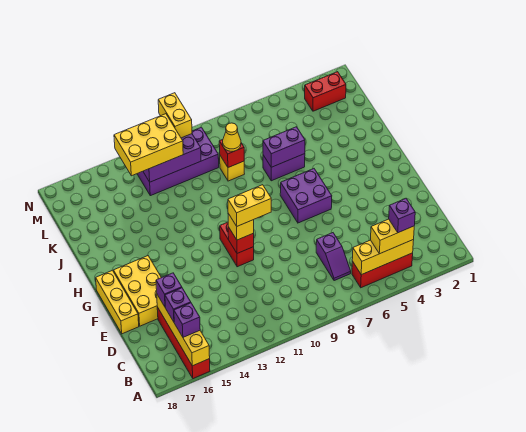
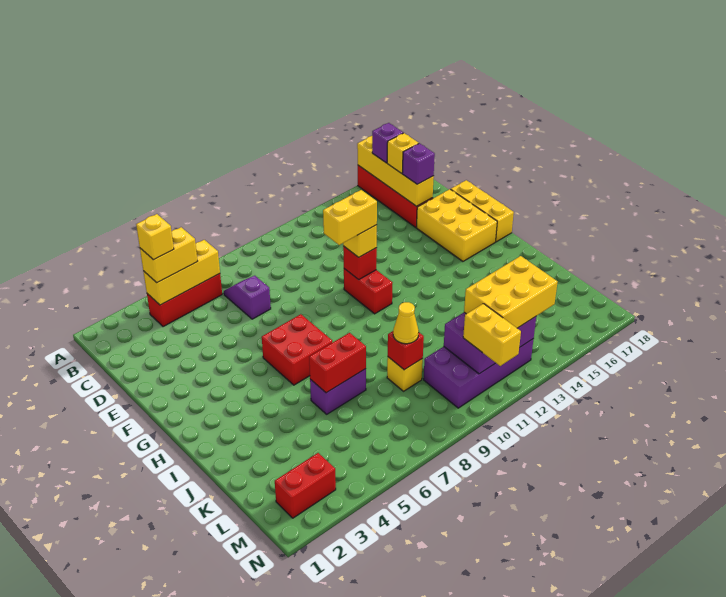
purple 1x1 brick [389,198,415,233] -> yellow 1x1 brick [136,214,174,260]
purple 1x1 brick [165,288,191,322] -> yellow 1x1 brick [387,133,419,173]
purple 2x2 brick [280,169,332,223] -> red 2x2 brick [262,314,332,385]
purple 1x2 brick [263,127,305,167] -> red 1x2 brick [309,333,366,393]

